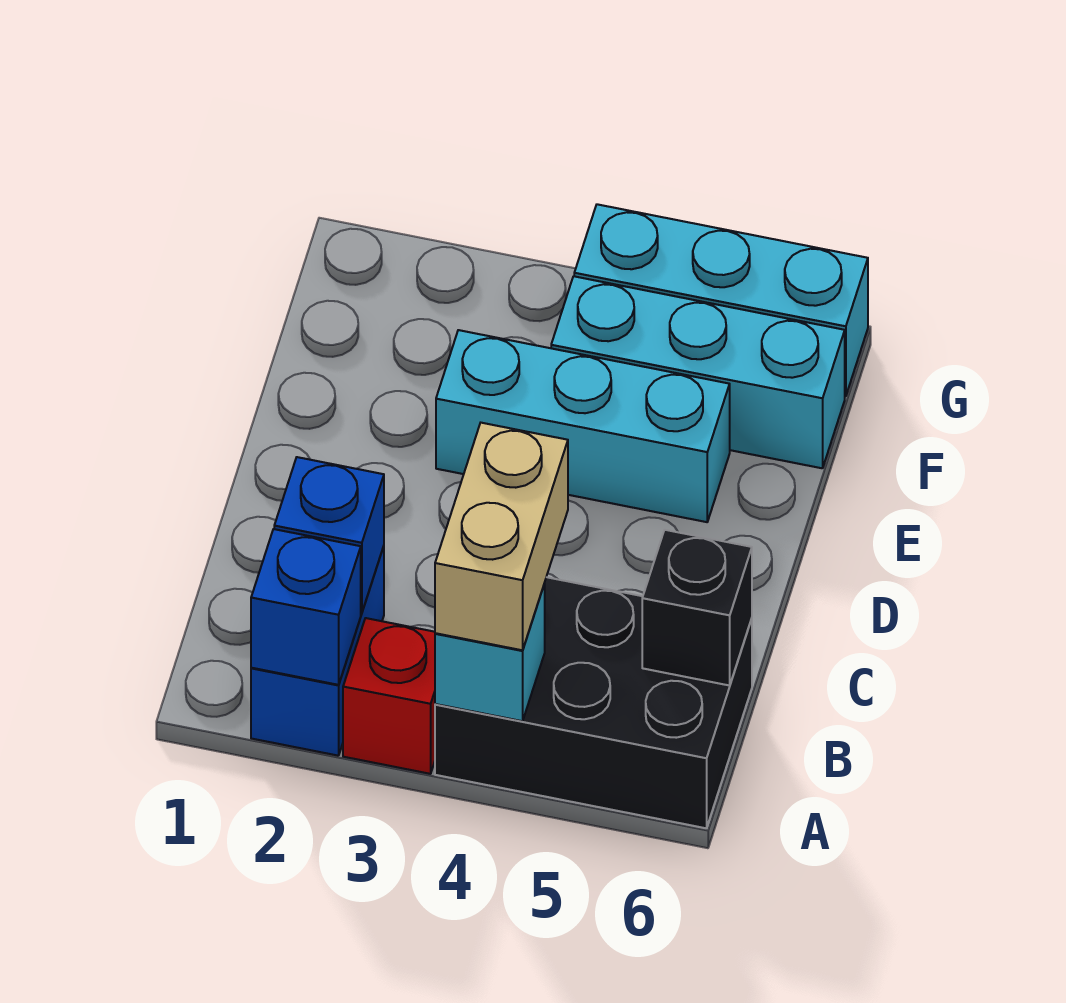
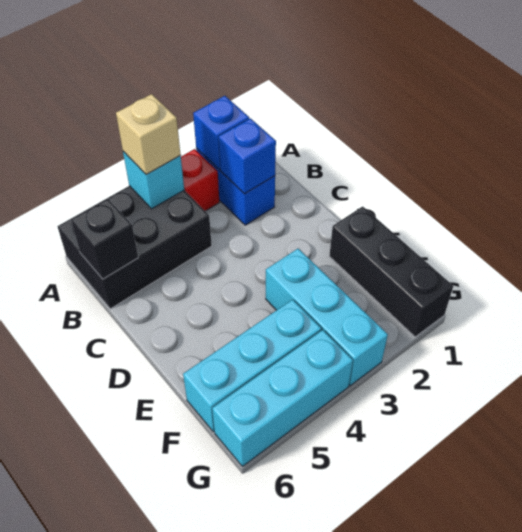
tan 1x2 brick [435,423,568,650] -> tan 1x1 brick [116,94,181,174]
none -> black 1x3 brick [329,206,453,337]
cyan 1x3 brick [436,330,730,522] -> cyan 1x3 brick turned to [266,249,388,386]

